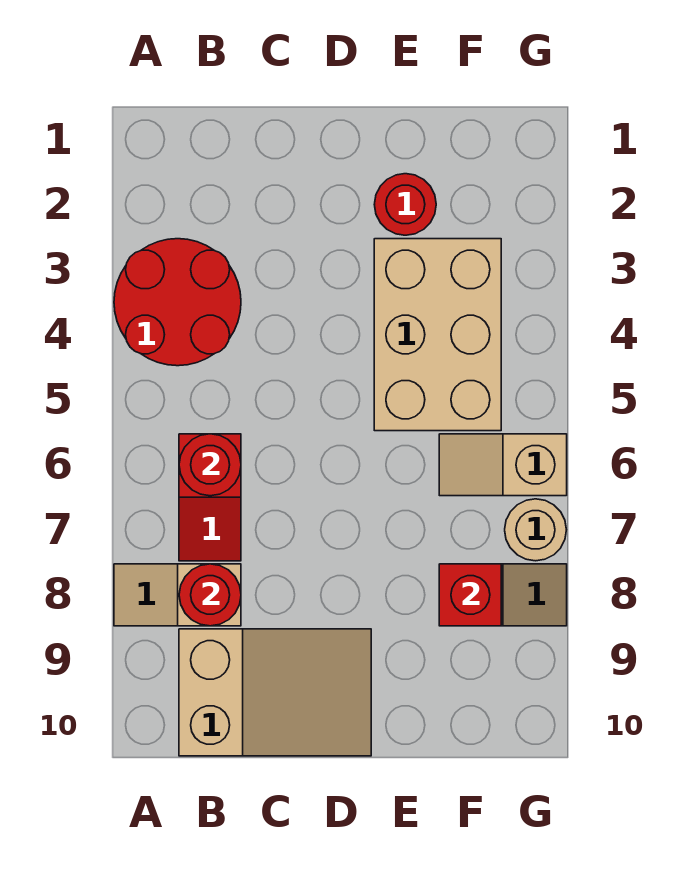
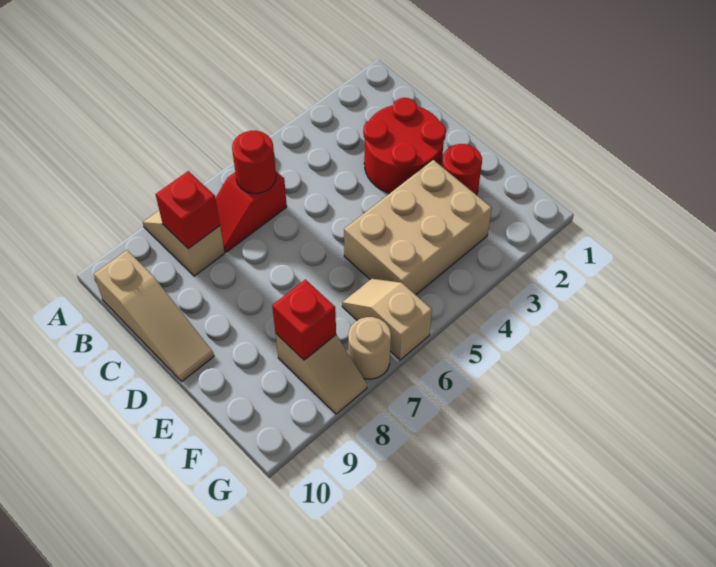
red 2x2 round brick [114,239,241,366] -> red 2x2 round brick moved to [363,98,446,193]
red 1x1 round brick [179,564,241,626] -> red 1x1 brick [156,171,220,249]
tan 2x3 slope [179,629,371,756] -> tan 1x3 slope [94,250,214,381]

